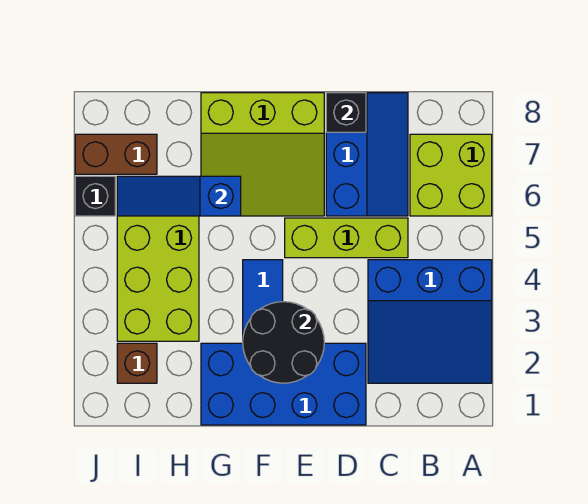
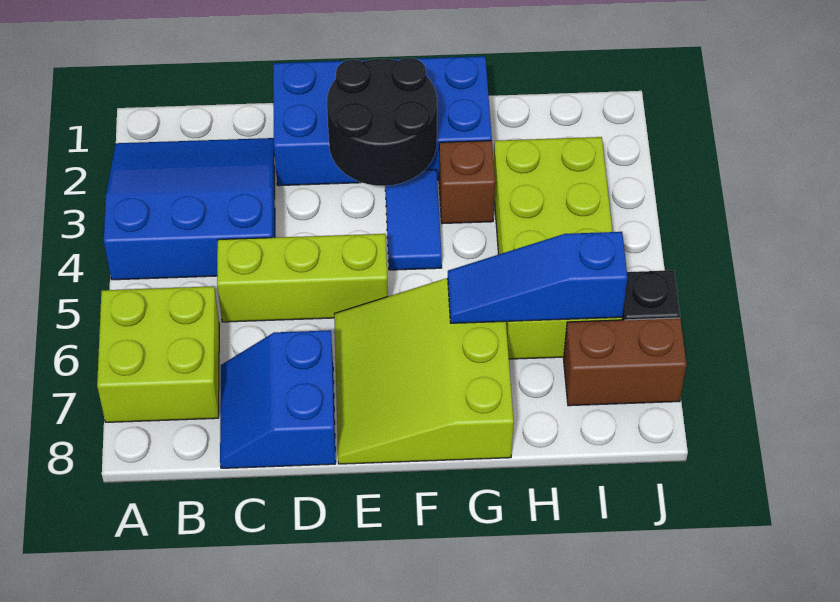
blue 2x3 slope [326,93,408,216] -> blue 2x2 slope [220,330,336,468]
black 1x1 brick [326,93,366,132] -> none
lime 3x3 slope [201,93,324,216] -> lime 3x3 slope turned to [334,278,514,464]
blue 1x3 slope [117,176,241,216] -> blue 1x3 slope turned to [448,232,627,323]
brown 1x1 brick [117,343,157,383] -> brown 1x1 brick moved to [439,141,495,224]

